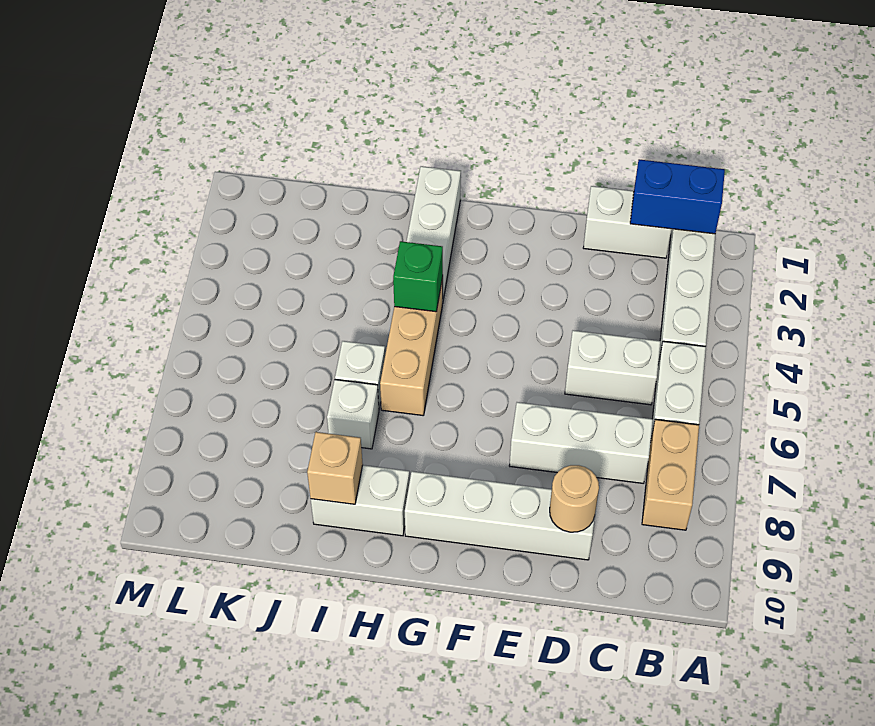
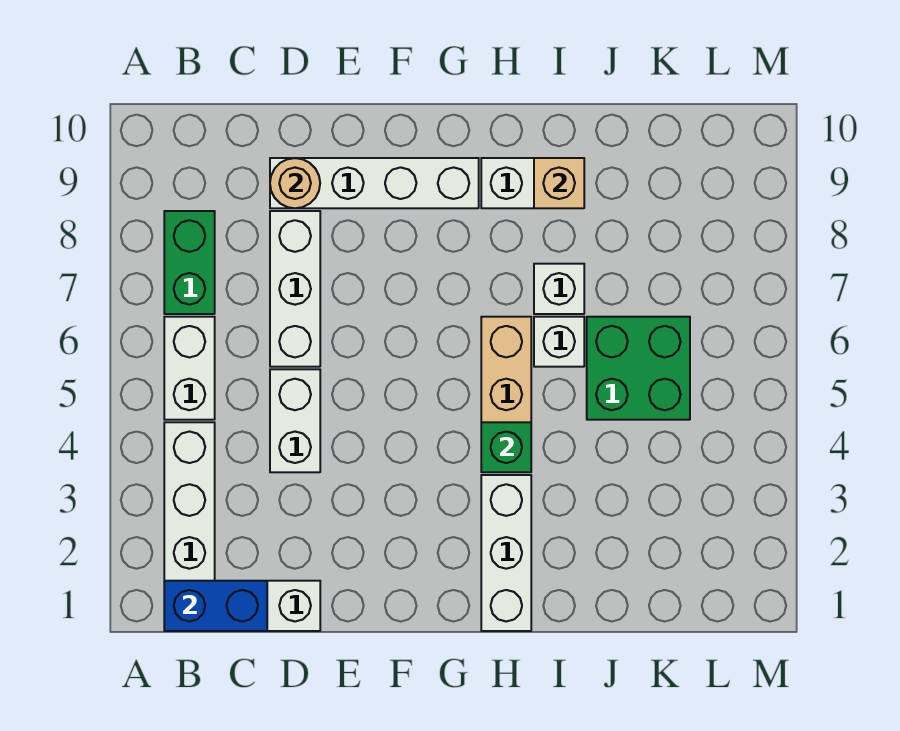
tan 1x2 brick [642,419,699,530] -> green 1x2 brick [164,211,215,314]
white 1x2 brick [565,330,660,405] -> white 1x2 brick turned to [270,369,320,472]
white 1x3 brick [510,402,653,484] -> white 1x3 brick turned to [270,211,320,367]
none -> green 2x2 brick [587,317,690,420]

